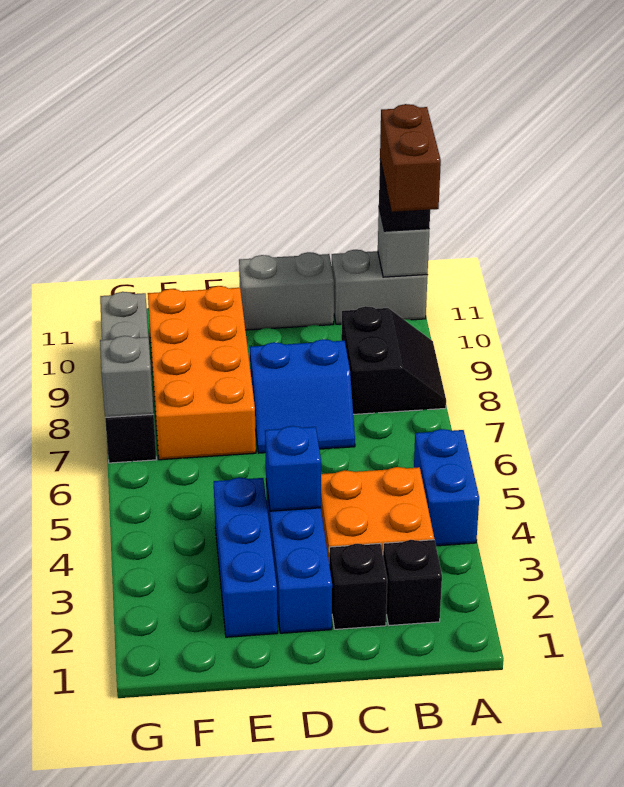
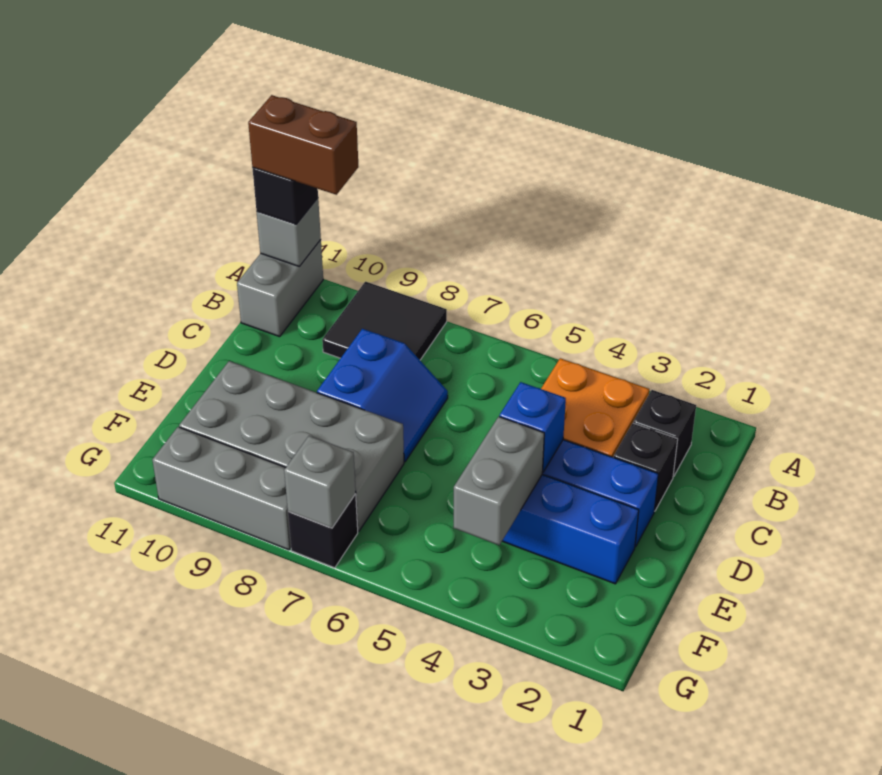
blue 1x2 brick [414,429,479,546] -> none
black 2x2 slope [341,306,446,414] -> black 2x2 tile [322,282,447,360]
grey 1x2 brick [239,252,334,330] -> grey 1x2 brick moved to [454,417,544,545]
orange 2x4 brick [148,286,256,460] -> grey 2x4 brick [179,361,404,531]

